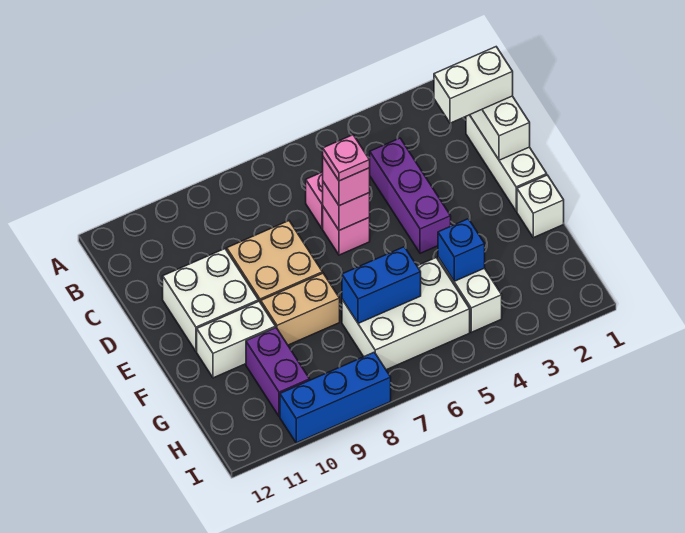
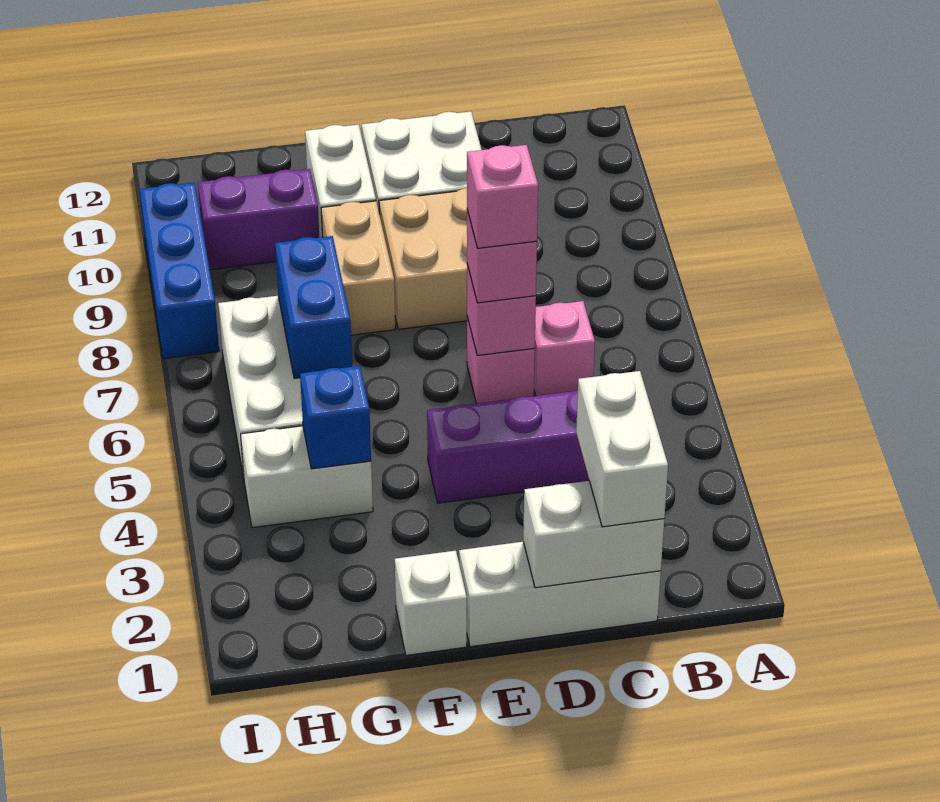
pink 1x1 plate [323,135,370,181] -> pink 1x1 brick [467,145,538,248]

